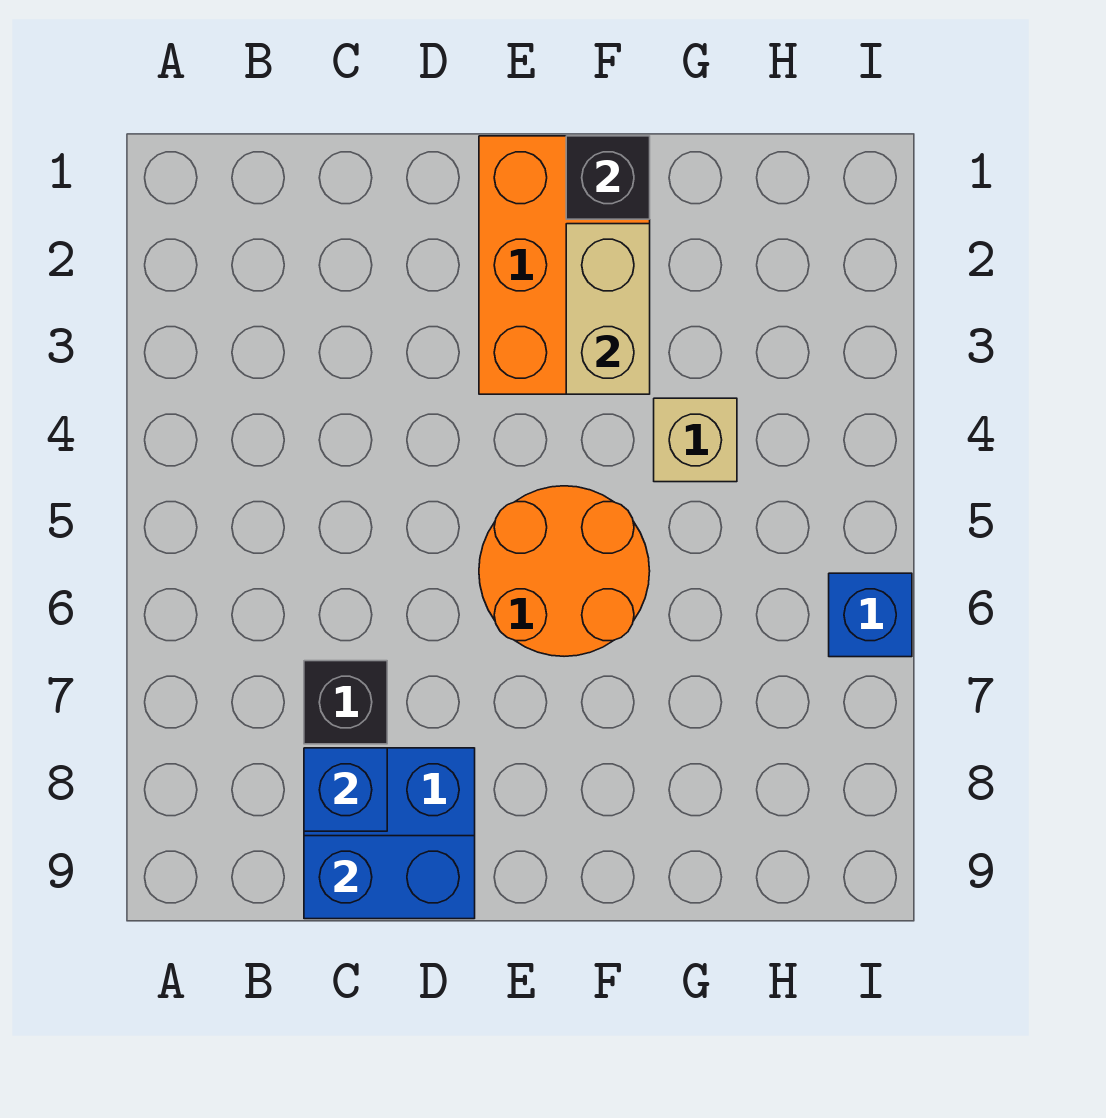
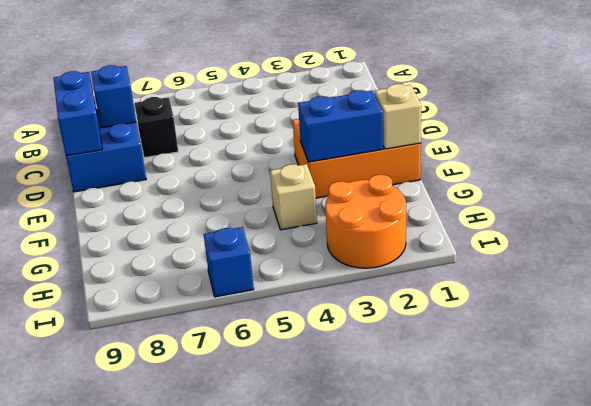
orange 2x2 round brick [479,486,650,656] -> orange 2x2 round brick moved to [325,175,406,268]
black 1x1 brick [566,136,650,219] -> tan 1x1 brick [375,84,421,149]
tan 1x2 brick [566,224,650,394] -> blue 1x2 brick [298,90,383,162]

